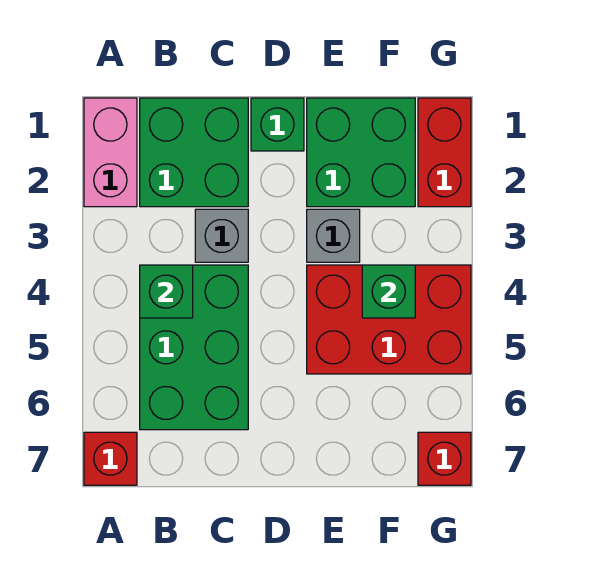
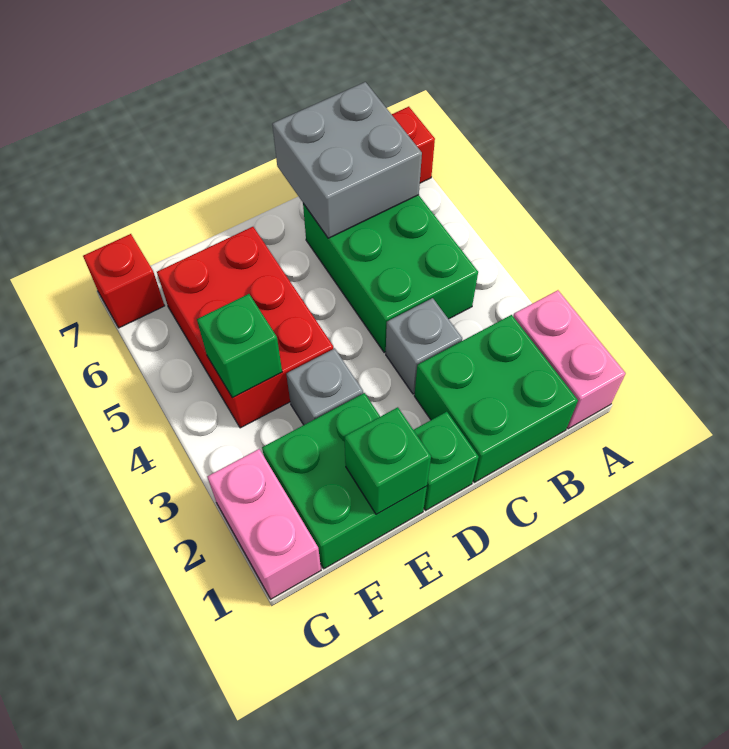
green 1x1 brick [140,265,193,318] -> green 1x1 brick moved to [344,407,431,514]
none -> grey 2x2 brick [272,82,422,238]
red 2x3 brick [307,265,471,374] -> red 2x3 brick turned to [157,227,333,428]
red 1x2 brick [418,98,471,207] -> pink 1x2 brick [207,449,321,599]

